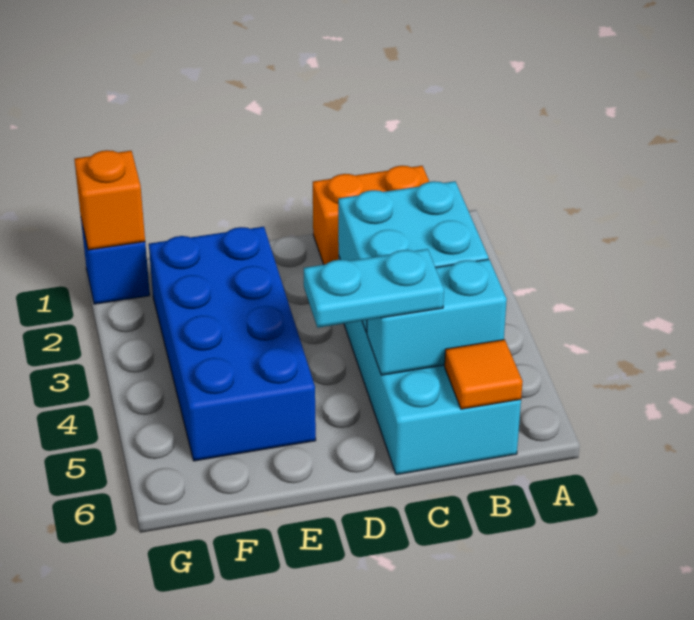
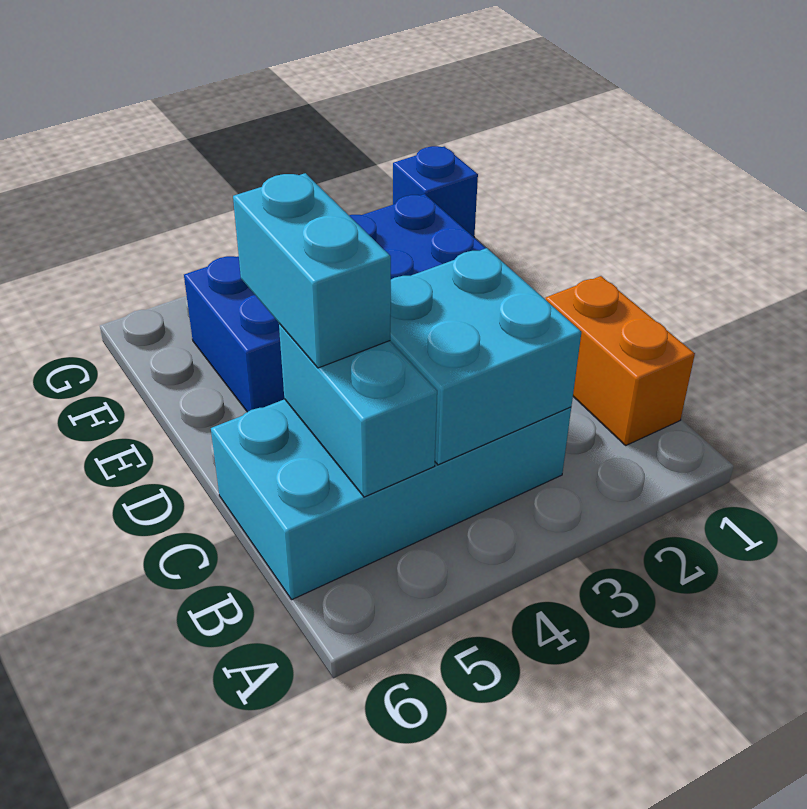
orange 1x1 tile [445,340,523,409] -> none
cyan 1x2 plate [304,249,444,328] -> cyan 1x2 brick [233,173,391,368]
orange 1x1 brick [74,150,145,250] -> none

